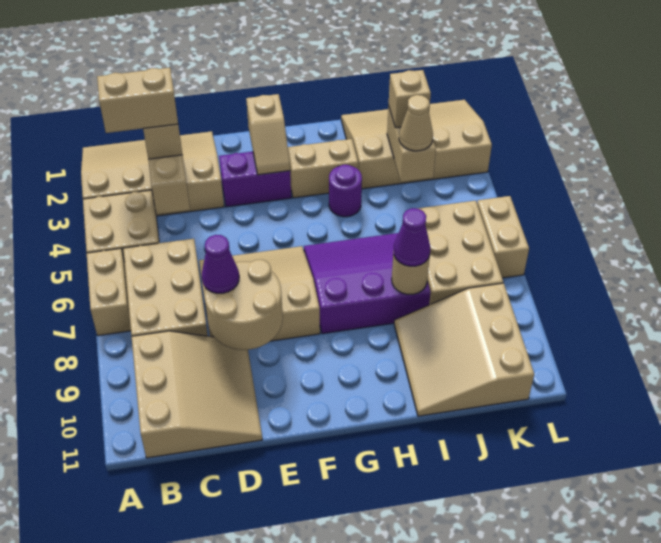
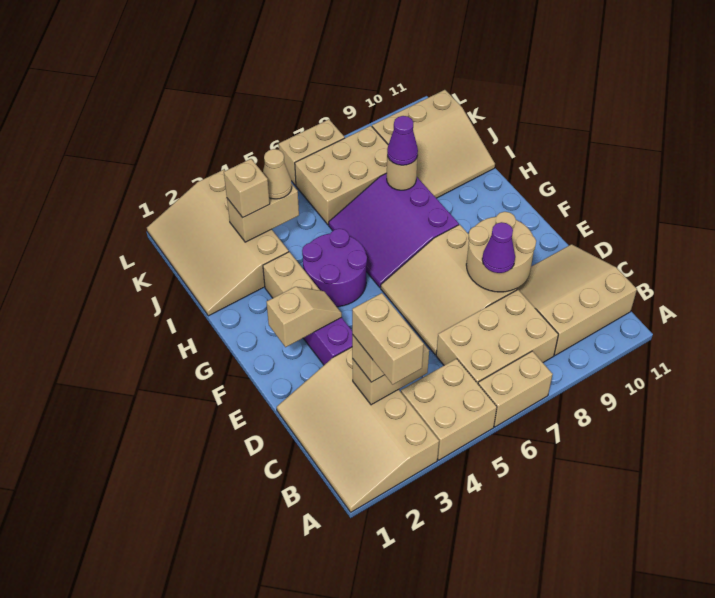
purple 1x1 round brick [329,165,362,217] -> purple 2x2 round brick [302,229,367,307]

